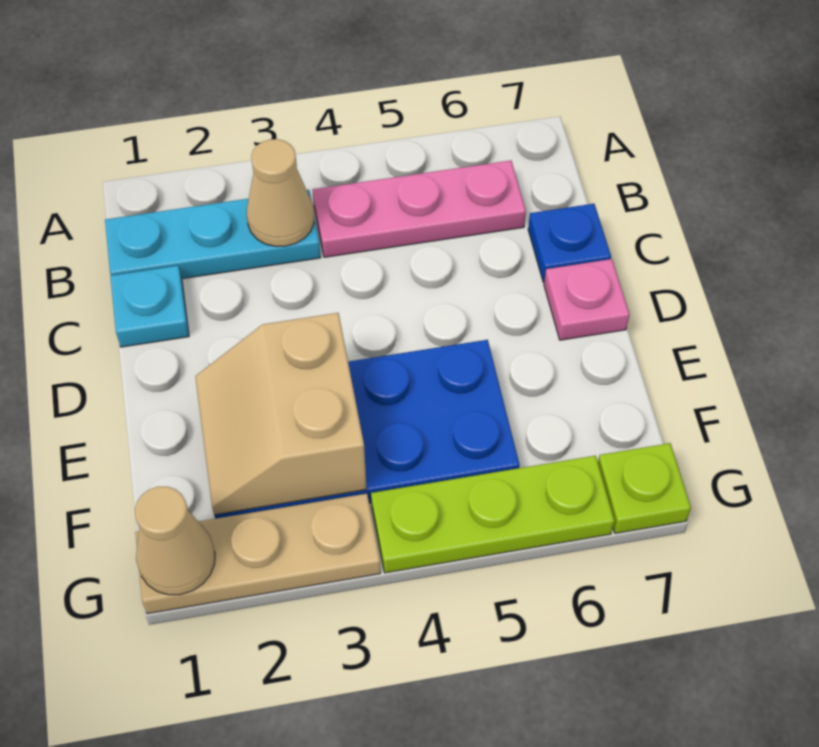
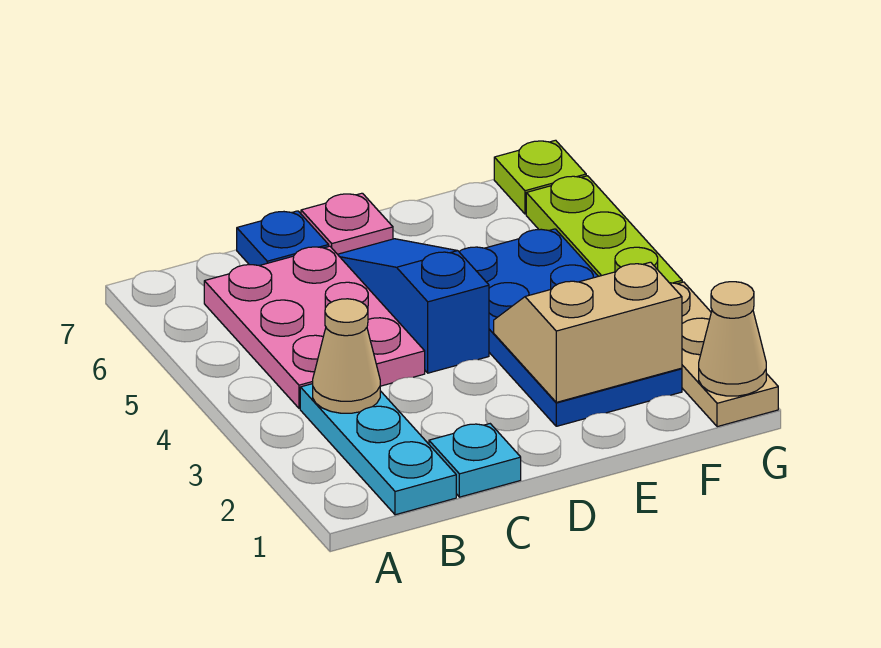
pink 1x3 plate [313,160,526,257] -> pink 2x3 plate [204,246,425,408]
none -> blue 1x3 slope [338,239,489,373]
tan 2x2 slope [195,313,367,515] -> tan 2x2 slope turned to [494,262,682,402]

